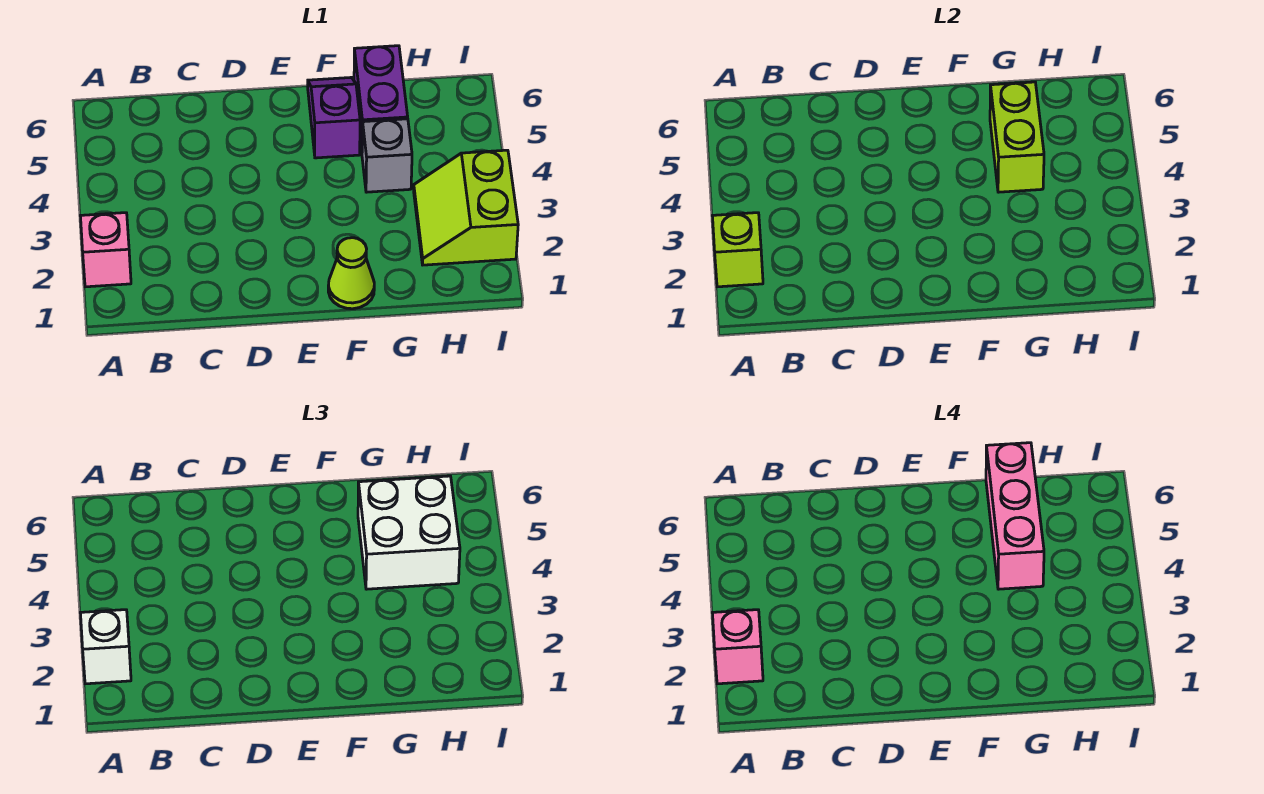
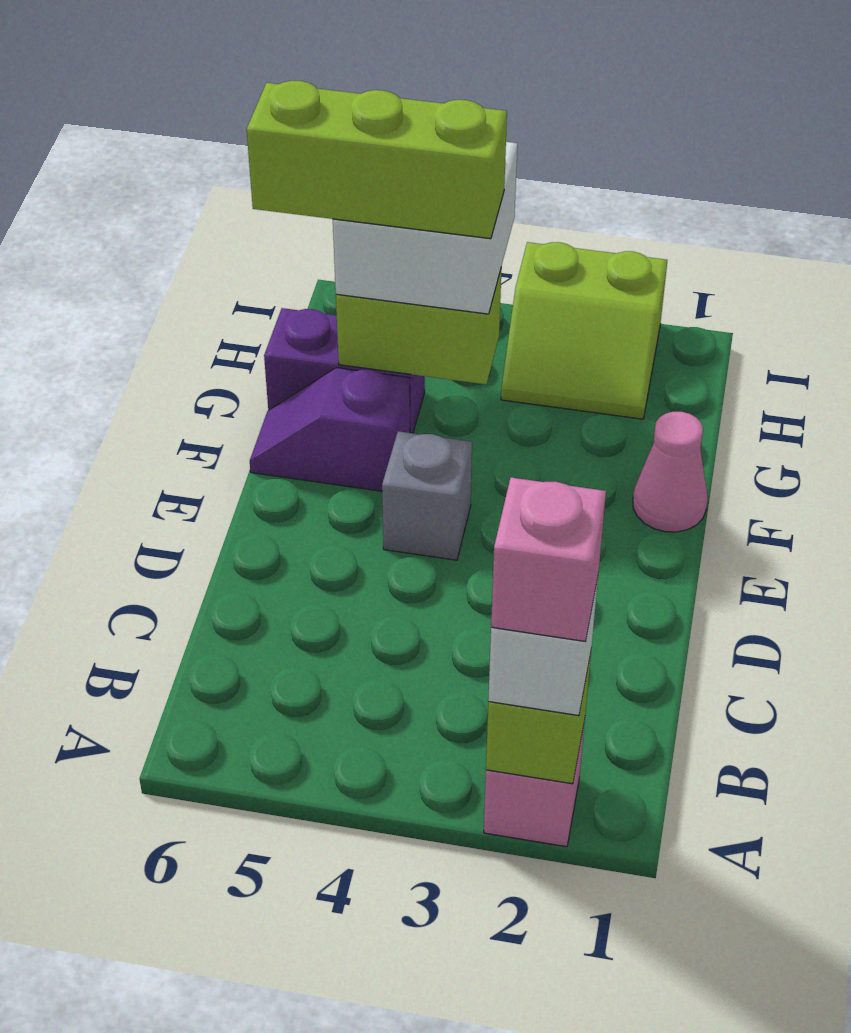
lime 1x1 cone [328,238,374,309] -> pink 1x1 cone [633,412,708,532]
grey 1x1 brick [362,119,412,192] -> grey 1x1 brick moved to [382,431,472,560]
pink 1x3 brick [986,443,1044,589] -> lime 1x3 brick [247,81,507,239]

